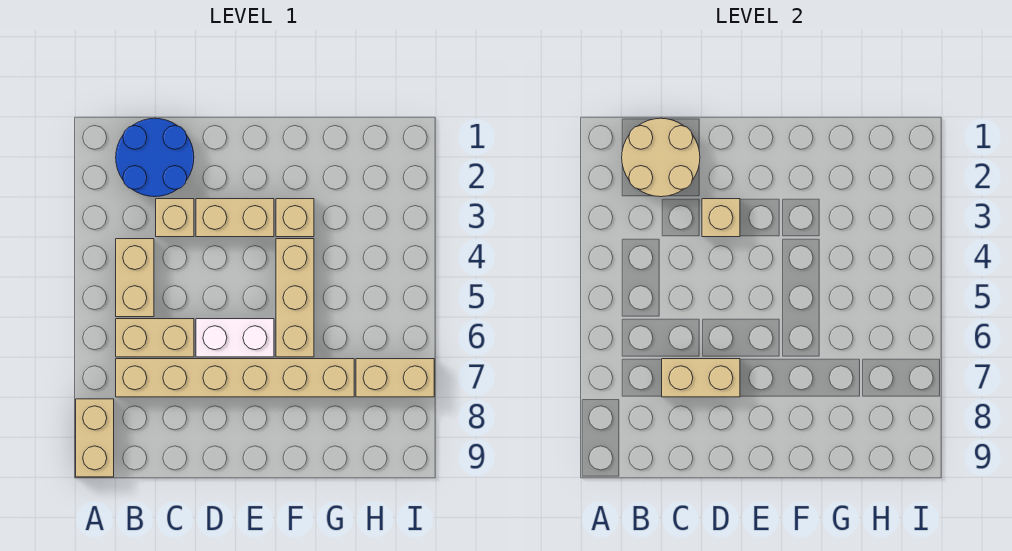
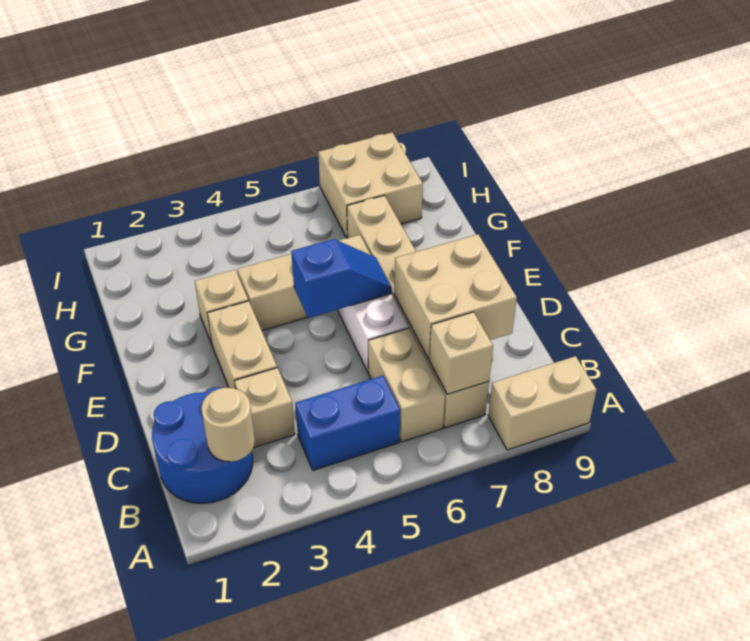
tan 2x2 round brick [622,118,700,197] -> tan 1x1 round brick [201,388,255,462]
tan 1x2 brick [116,239,154,317] -> blue 1x2 brick [295,376,400,470]
tan 1x2 brick [662,359,740,397] -> tan 2x2 brick [394,234,517,359]
tan 1x1 brick [702,199,740,237] -> tan 1x1 brick moved to [429,312,493,394]
none -> blue 1x2 slope [291,239,392,318]
tan 1x2 brick [356,359,434,397] -> tan 2x2 brick [318,132,423,238]

